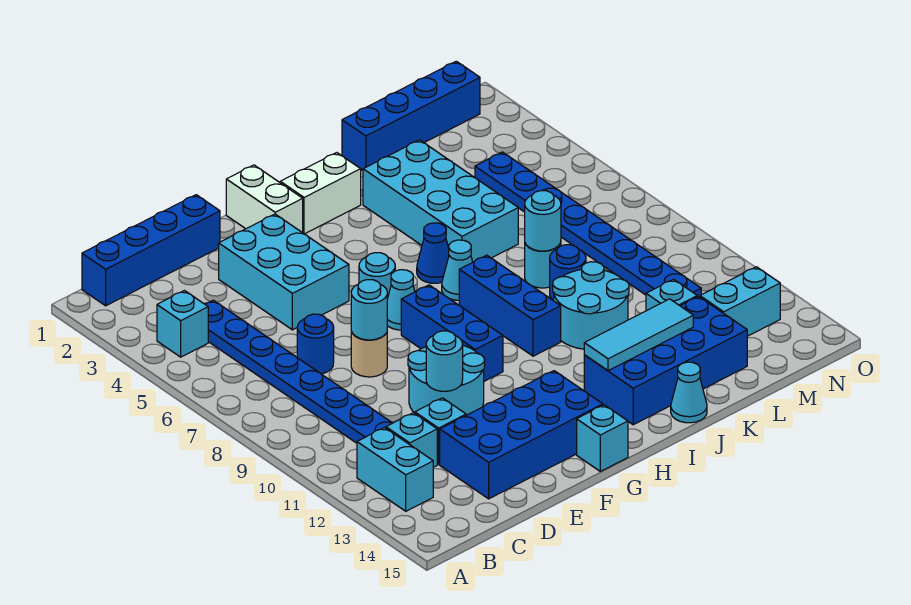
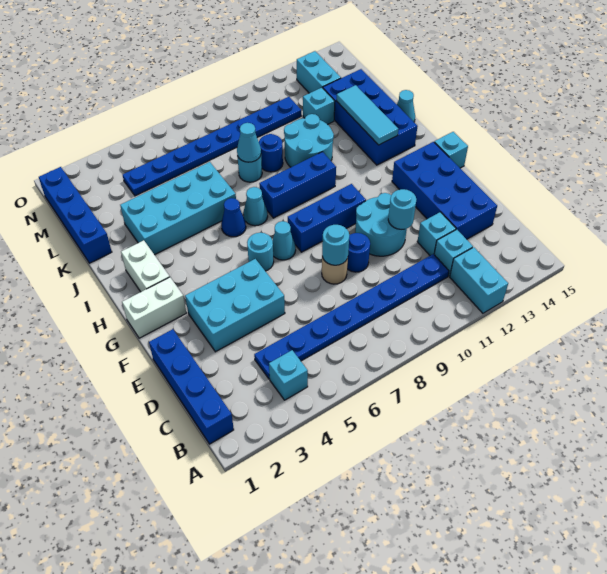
cyan 1x2 brick [357,428,433,511] -> cyan 1x2 brick turned to [450,247,508,313]
blue 1x1 round brick [297,314,334,374] -> blue 1x1 round brick moved to [347,233,370,272]
cyan 1x1 round brick [525,191,561,251] -> cyan 1x1 cone [237,123,261,162]

